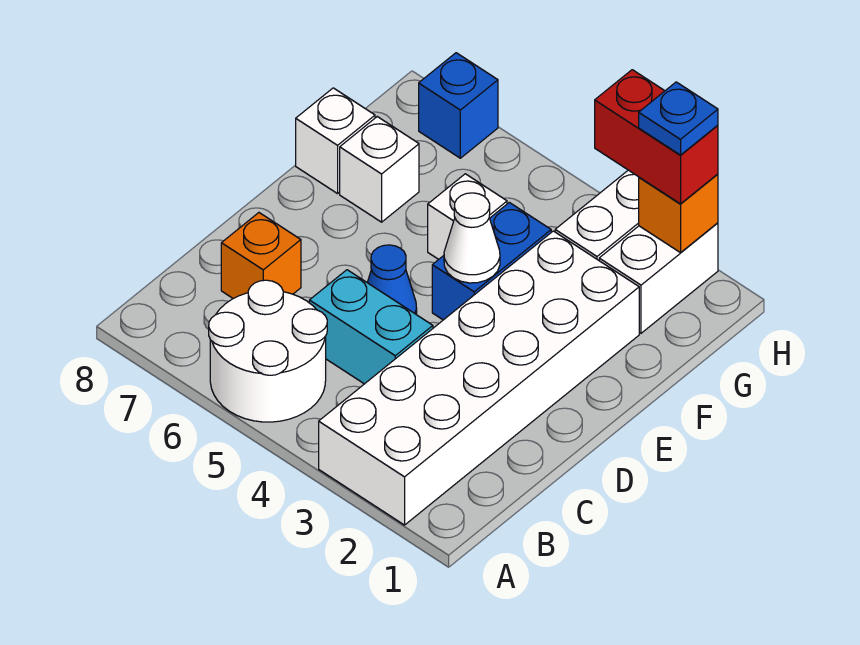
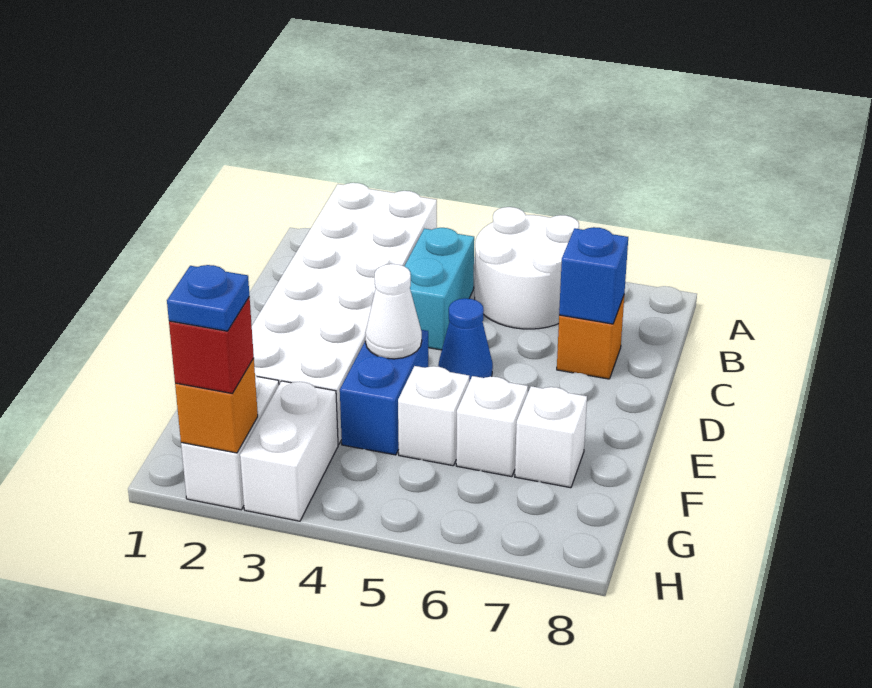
cyan 1x2 brick [309,270,433,384] -> cyan 1x2 brick turned to [404,228,474,350]
white 1x1 brick [296,88,375,194] -> white 1x1 brick moved to [456,376,528,477]
red 1x2 brick [595,70,718,204] -> red 1x1 brick [169,297,254,393]
blue 1x1 brick [419,53,498,158] -> blue 1x1 brick moved to [559,227,628,324]

